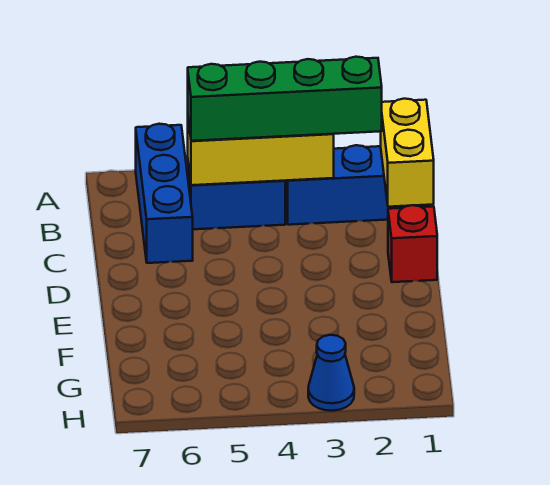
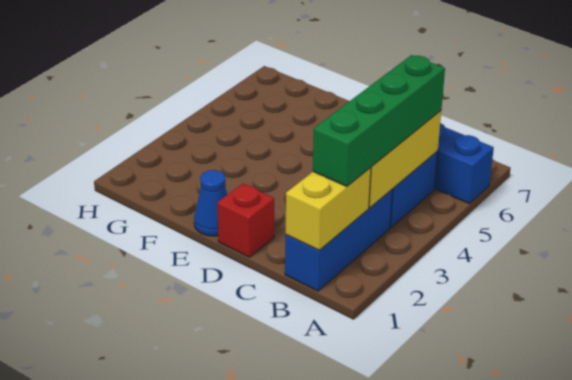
yellow 1x2 brick [381,99,434,207] -> yellow 1x2 brick turned to [286,168,371,250]
blue 1x1 cone [308,335,354,411] -> blue 1x1 cone moved to [194,170,227,236]

